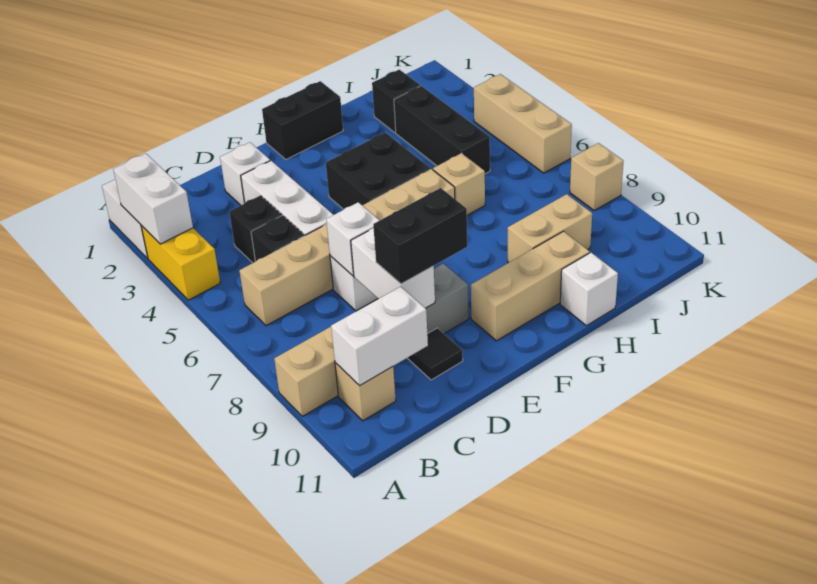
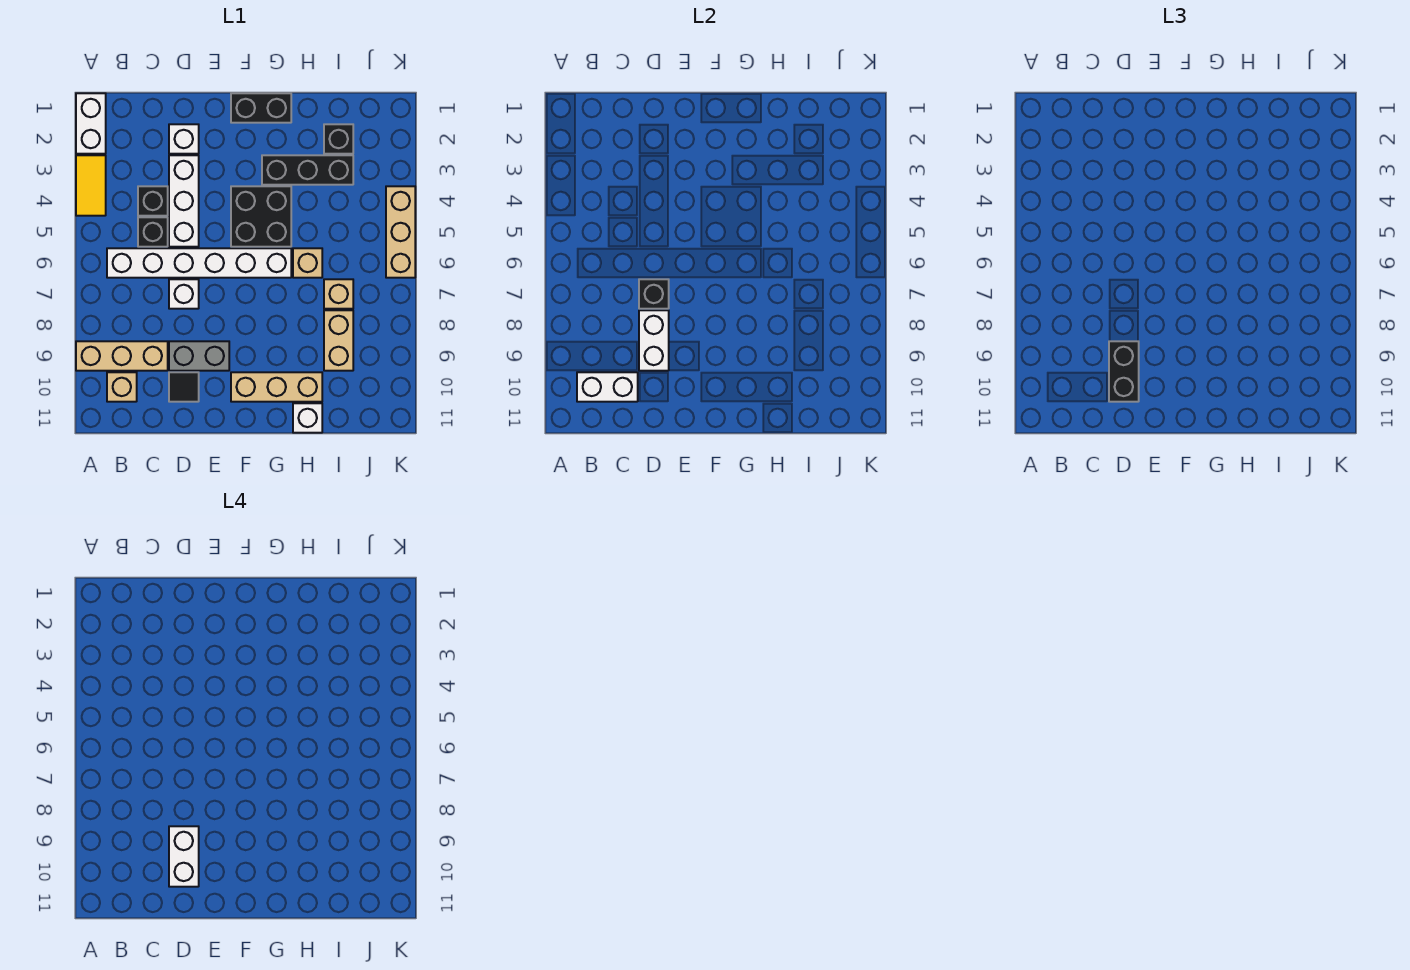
white 1x2 brick [113,153,193,244] -> white 1x2 brick moved to [169,826,199,887]
yellow 1x2 brick [141,225,220,300] -> yellow 1x2 tile [76,155,106,216]
tan 1x6 brick [239,169,455,326] -> white 1x6 brick [107,248,291,278]
white 1x1 brick [326,202,380,276] -> black 1x1 brick [639,279,669,309]
black 1x2 brick [373,188,467,284] -> black 1x2 brick turned to [1109,341,1139,402]
tan 1x2 brick [508,194,592,263] -> tan 1x2 brick turned to [324,310,353,371]
black 1x3 brick [394,86,490,174] -> black 1x3 brick turned to [262,155,353,185]
tan 1x1 brick [570,143,623,210] -> tan 1x1 brick moved to [324,279,353,309]

